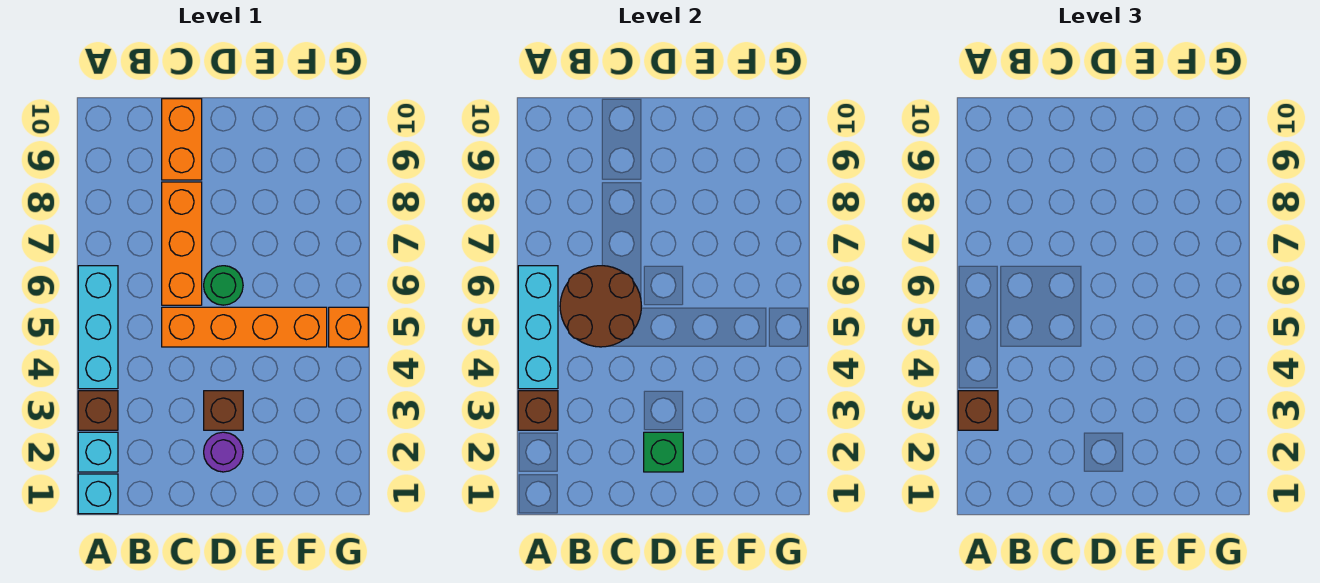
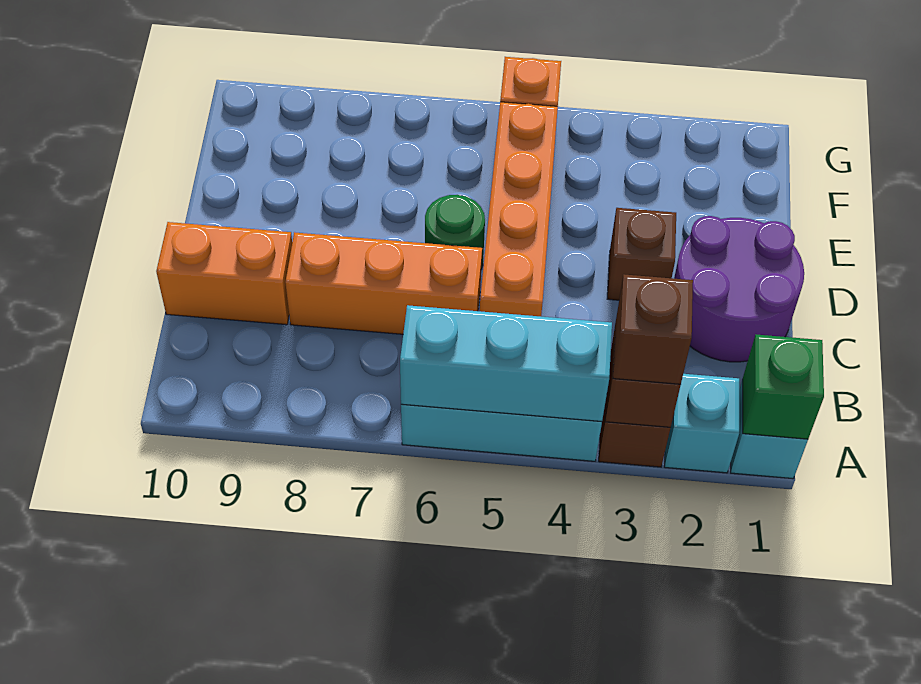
brown 2x2 round brick [560,266,641,347] -> none
purple 1x1 round brick [204,432,243,472] -> purple 2x2 round brick [674,216,804,362]
green 1x1 brick [644,432,683,472] -> green 1x1 brick moved to [743,335,824,439]

